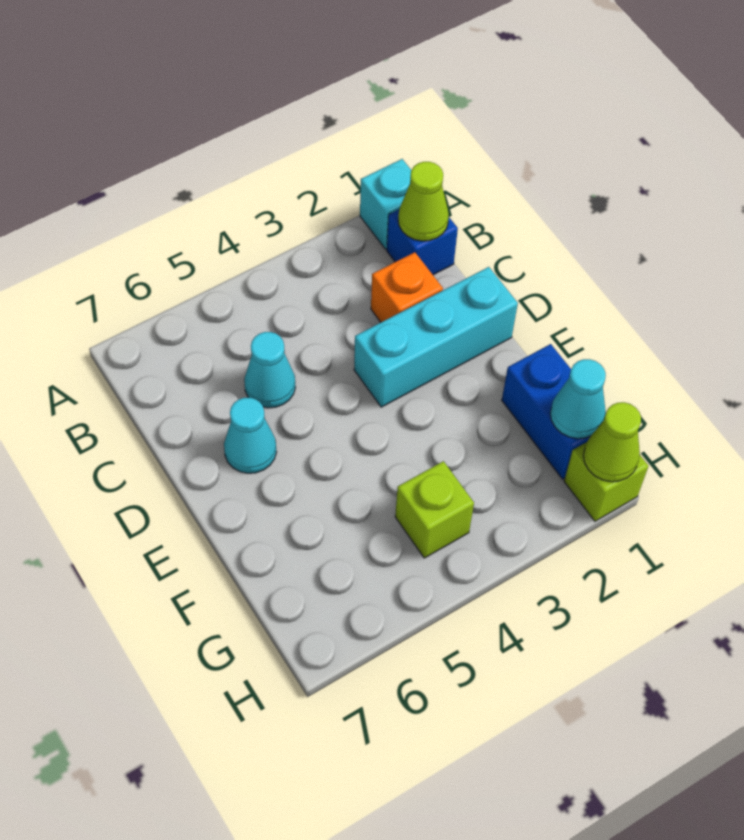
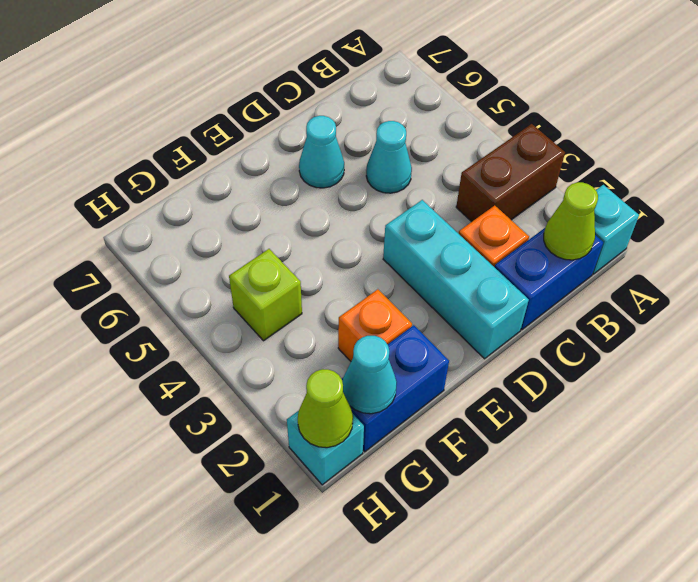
none -> brown 1x2 brick [456,124,565,222]
blue 1x1 brick [387,210,458,275] -> blue 1x2 brick [495,228,603,330]
none -> orange 1x1 brick [338,289,412,361]
lime 1x1 brick [564,442,648,521] -> cyan 1x1 brick [287,411,364,485]

